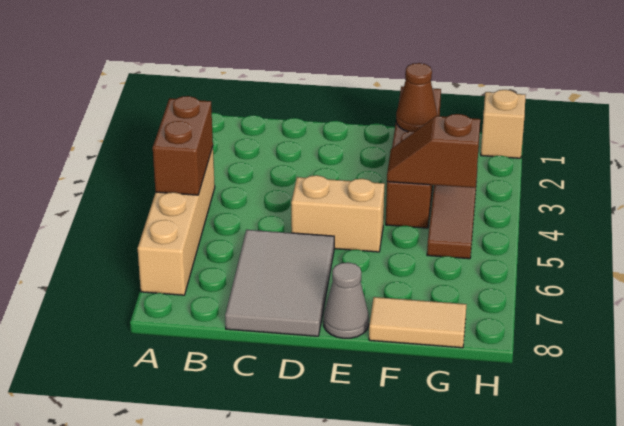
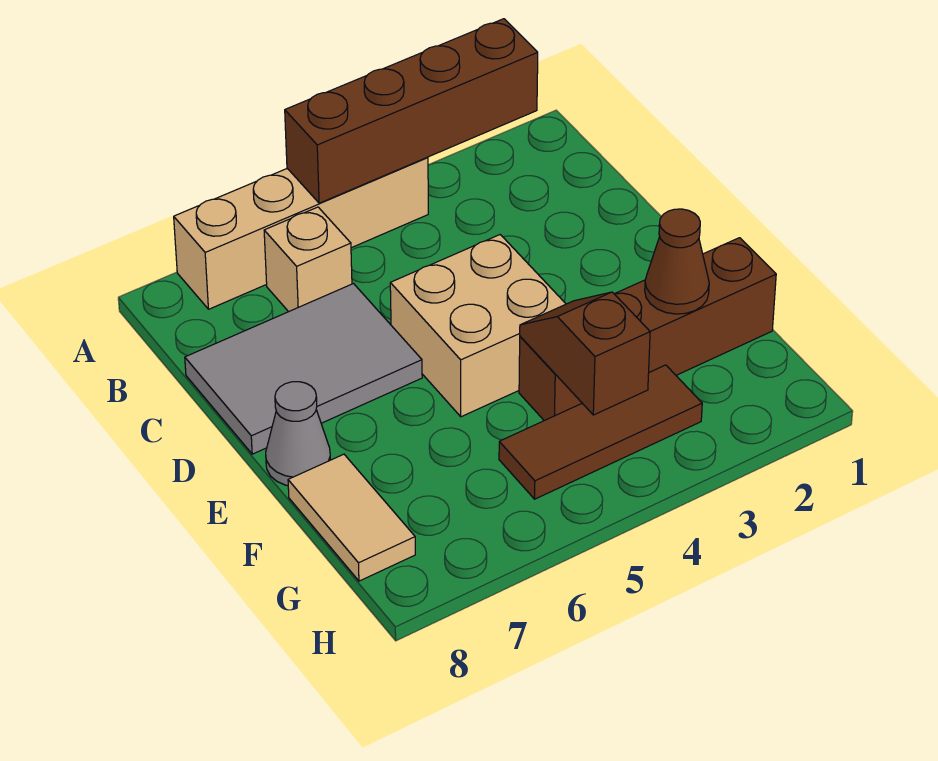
brown 1x2 brick [153,96,213,195] -> brown 1x4 brick [285,19,538,203]
tan 1x2 brick [291,175,385,252] -> tan 2x2 brick [390,235,566,417]
tan 1x1 brick [481,90,525,158] -> tan 1x1 brick moved to [264,207,352,312]

